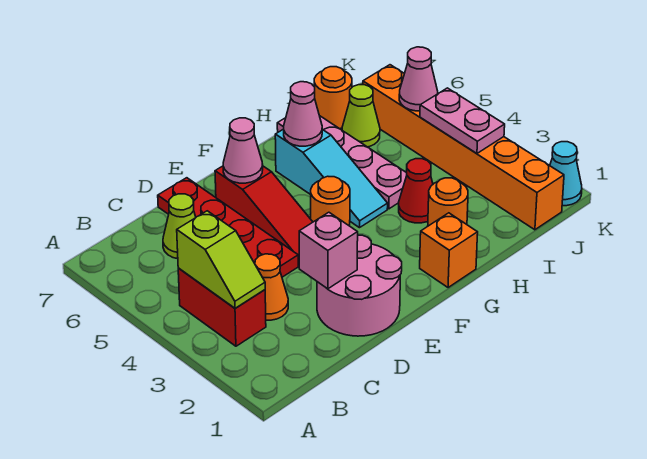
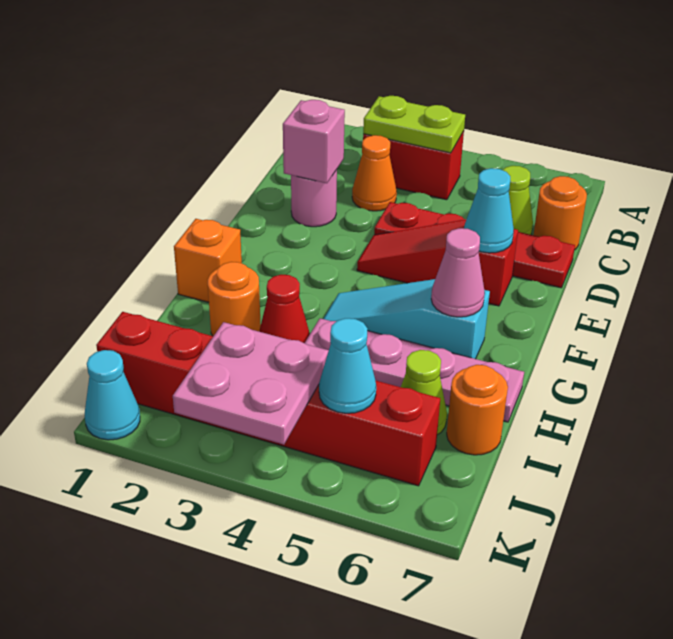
lime 1x2 slope [177,211,265,308] -> lime 1x2 plate [363,96,465,153]
pink 2x2 round brick [317,235,402,336] -> pink 1x1 round brick [291,170,337,227]
pink 1x1 cone [223,118,263,183] -> cyan 1x1 cone [464,168,514,253]
orange 1x1 round brick [311,176,350,226] -> orange 1x1 round brick moved to [534,176,587,250]
orange 1x6 brick [363,65,564,230] -> red 1x6 brick [96,312,440,486]
pink 1x2 plate [420,88,505,154] -> pink 2x2 plate [173,322,329,445]
pink 1x1 cone [399,47,438,111] -> cyan 1x1 cone [319,318,376,413]

